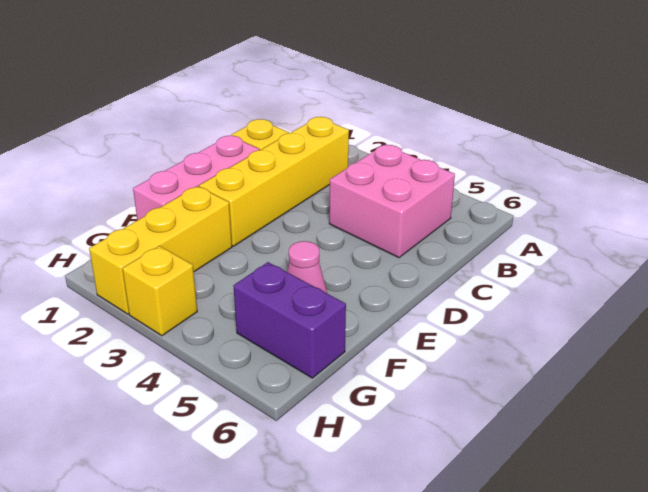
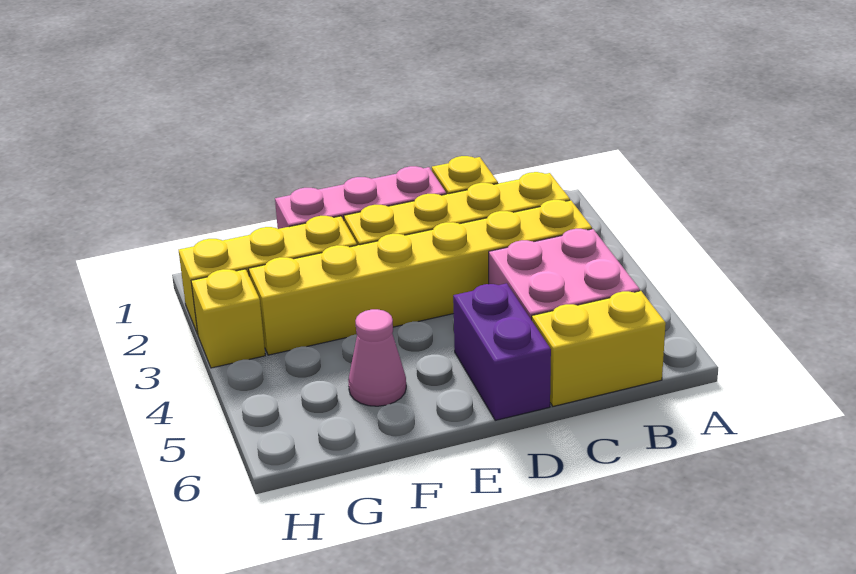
none -> yellow 1x6 brick [249,200,592,355]
none -> yellow 1x2 brick [532,291,666,406]
purple 1x2 brick [233,262,346,378] -> purple 1x2 brick moved to [453,283,551,420]

